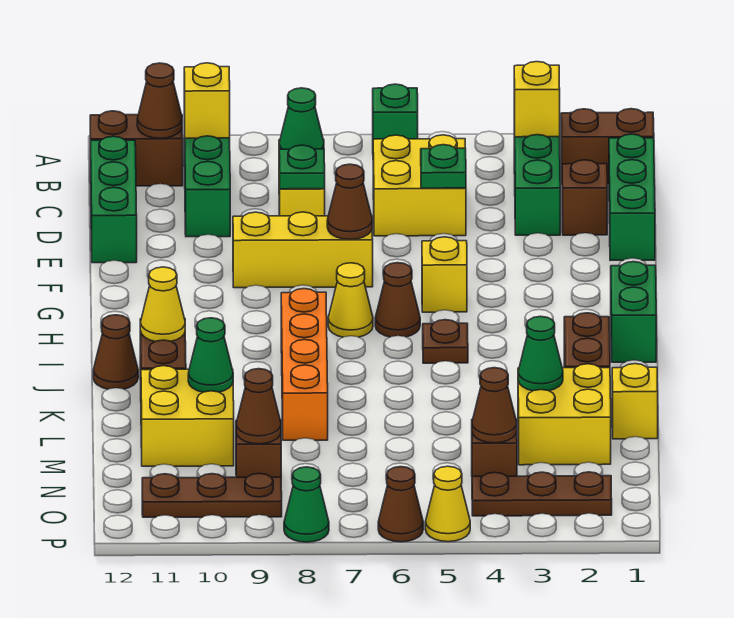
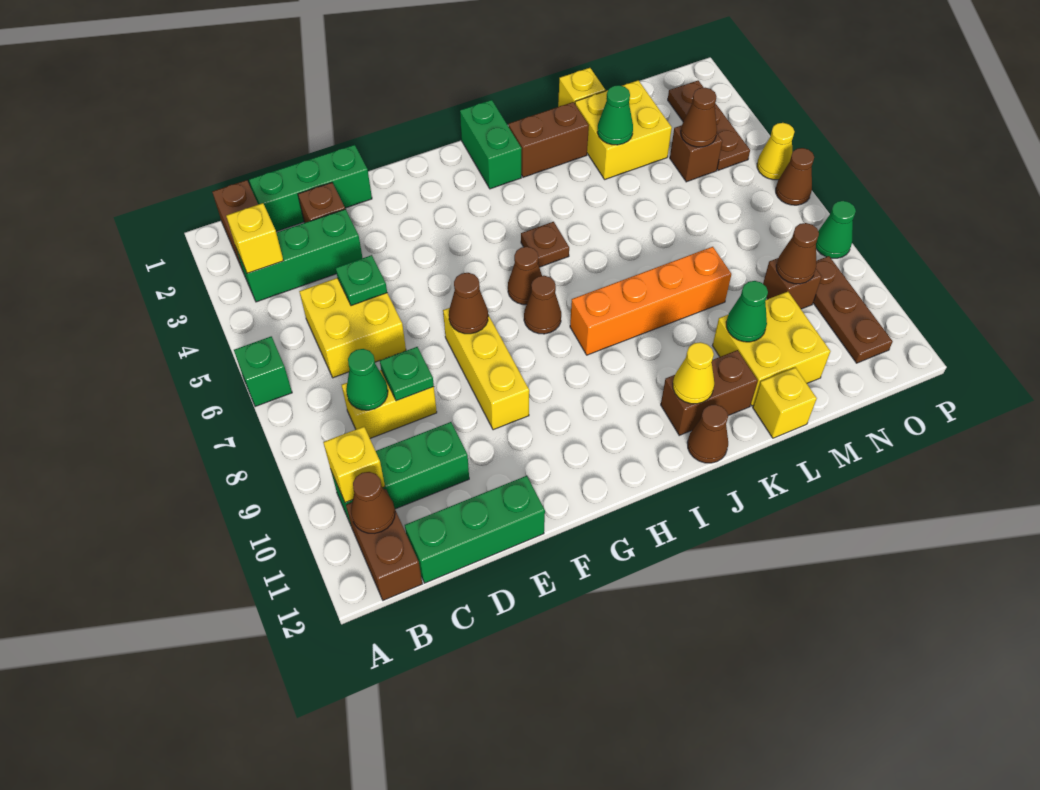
yellow 1x1 brick [422,237,467,312] -> yellow 1x1 brick moved to [753,367,817,438]
green 1x2 brick [611,262,656,362] -> green 1x2 brick turned to [460,100,522,189]
yellow 1x1 cone [328,263,373,337] -> brown 1x1 cone [524,276,561,334]

